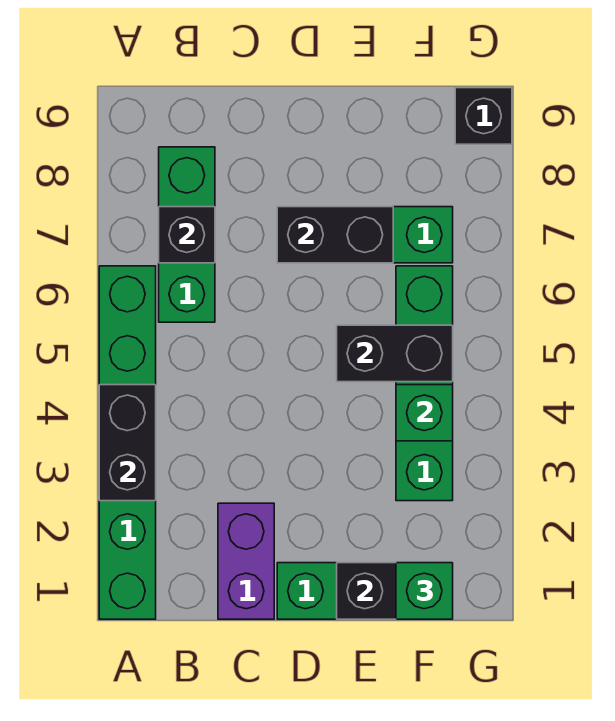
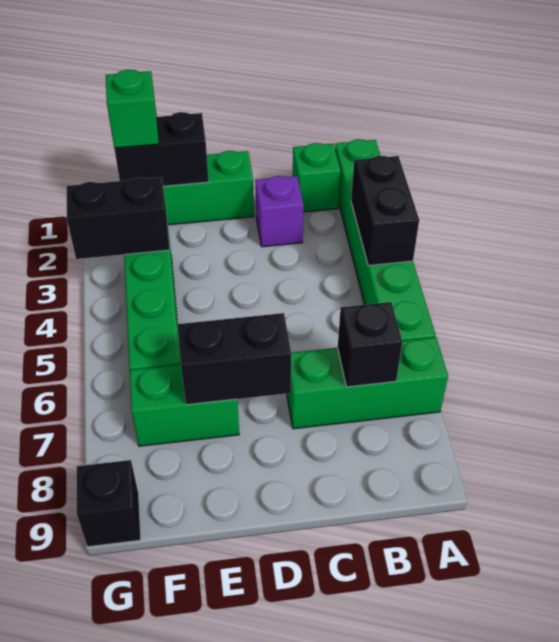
green 1x3 brick [159,147,215,322] -> green 1x3 brick turned to [287,337,448,429]
purple 1x2 brick [218,503,274,619] -> purple 1x1 brick [255,176,304,247]
black 1x2 brick [337,325,453,382] -> black 1x2 brick moved to [67,177,170,259]
green 1x1 brick [396,385,453,441] -> green 1x1 brick moved to [293,143,341,212]

